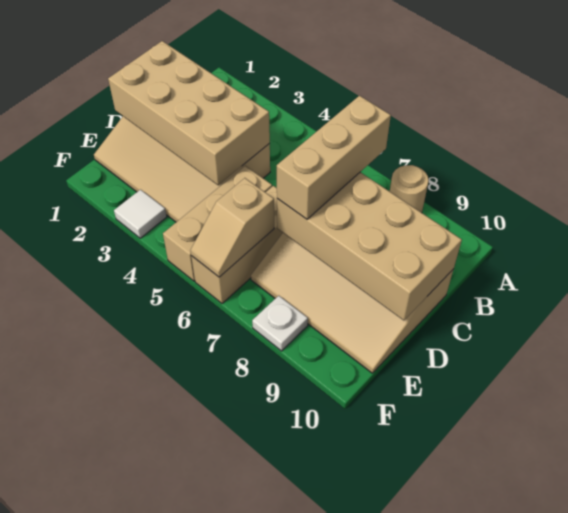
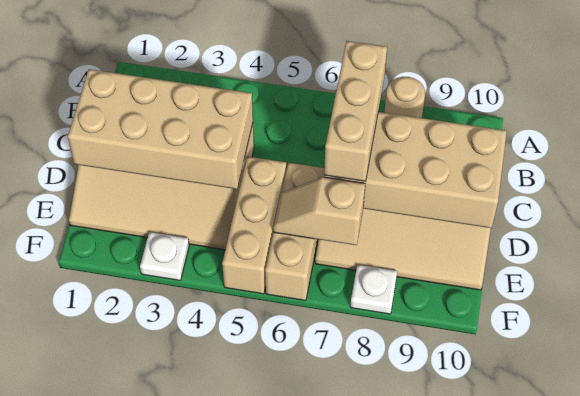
tan 1x2 slope [190,178,274,277] -> tan 1x2 slope turned to [273,177,365,245]
white 1x1 tile [114,190,167,238] -> white 1x1 plate [140,232,189,281]

